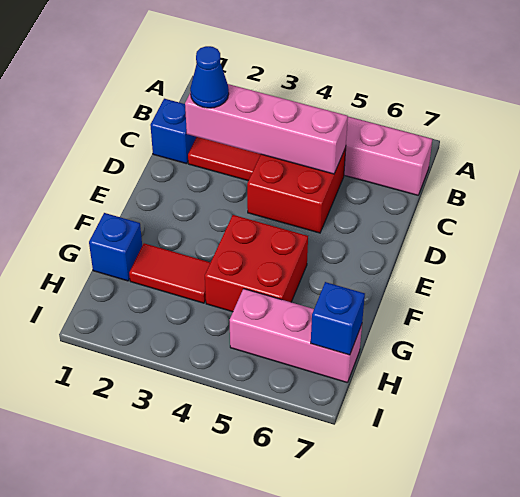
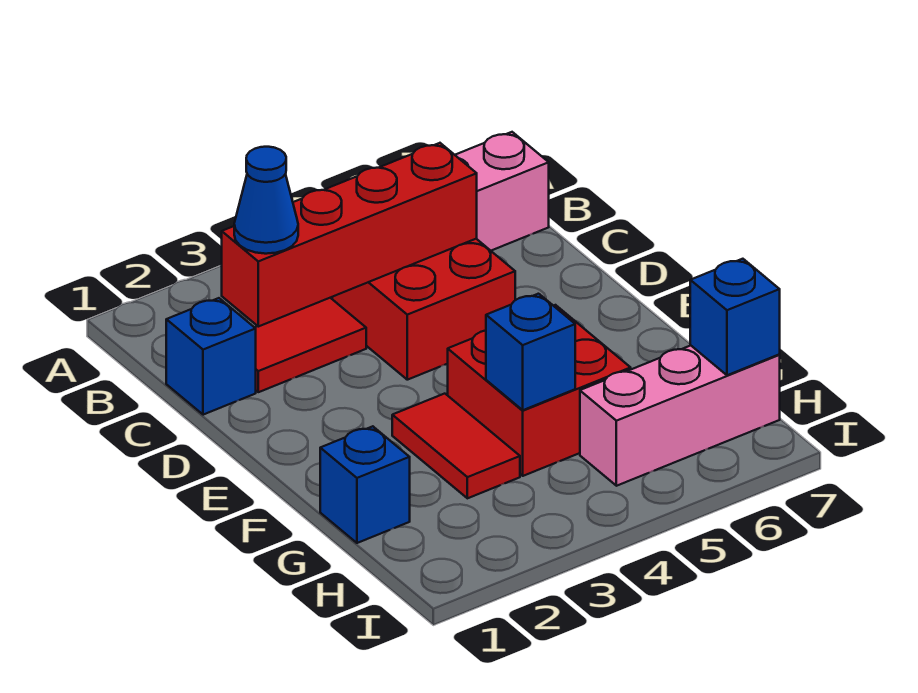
pink 1x4 brick [185,84,348,174] -> red 1x4 brick [222,143,477,327]
red 1x2 tile [129,243,210,303] -> red 1x2 tile turned to [392,394,520,498]
none -> blue 1x1 brick [486,294,575,410]

